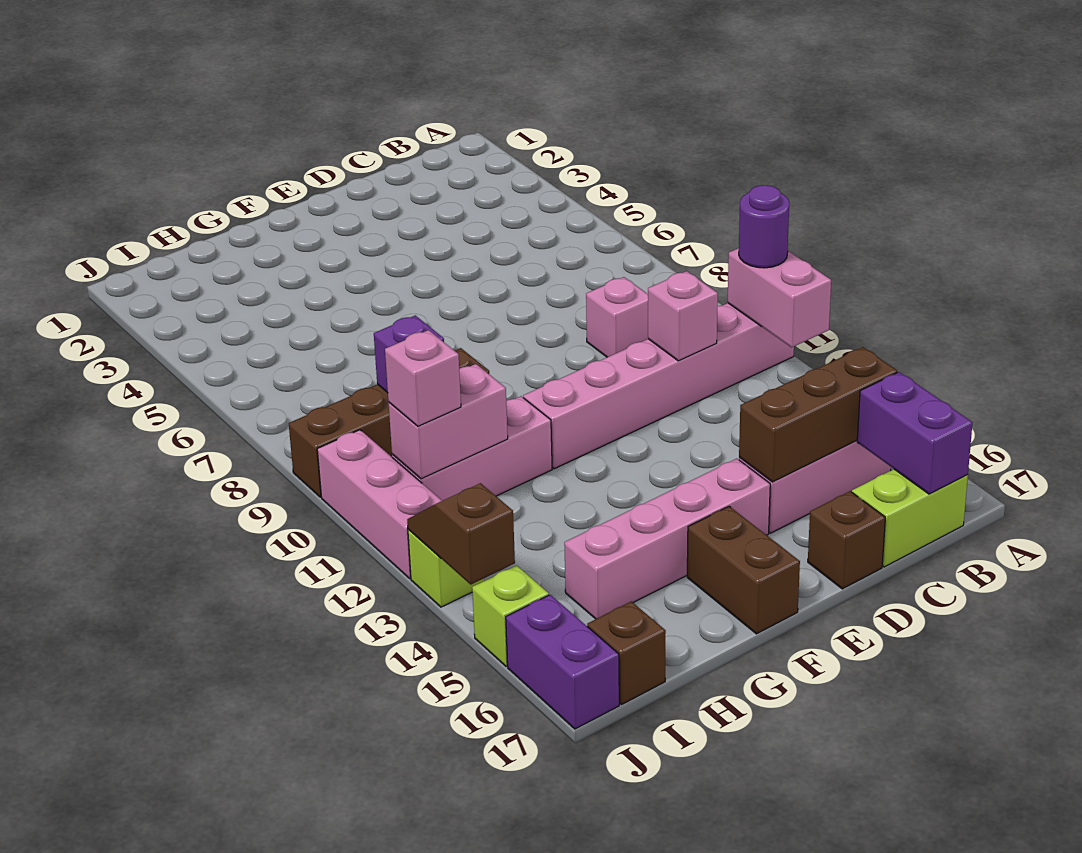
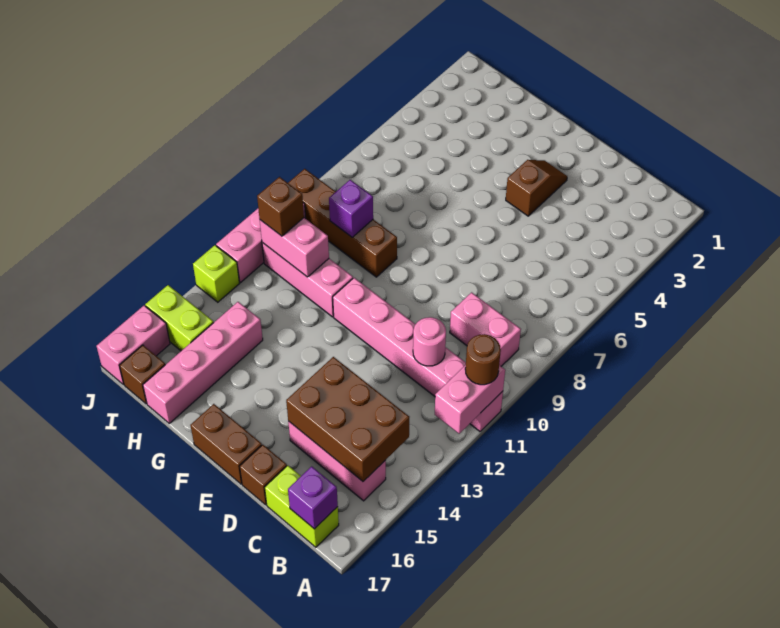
purple 1x1 round brick [739,185,789,268] -> brown 1x1 round brick [465,334,501,385]
brown 1x3 brick [739,347,897,482] -> brown 2x3 brick [286,357,409,481]
purple 1x2 brick [857,372,973,494] -> purple 1x1 brick [288,466,338,529]
pink 1x1 brick [586,277,648,357] -> pink 1x2 brick [450,292,521,366]
pink 1x1 brick [648,271,718,361] -> pink 1x1 round brick [413,317,446,366]
pink 1x4 brick [564,459,770,619] -> pink 1x4 brick turned to [143,302,263,423]
brown 1x2 brick [687,506,800,634] -> brown 1x2 brick turned to [190,404,262,484]
pink 1x1 brick [385,330,461,426] -> brown 1x1 brick [257,177,304,236]
brown 1x2 slope [407,483,515,584] -> brown 1x2 slope moved to [506,160,567,216]
lime 1x1 brick [472,565,549,667] -> lime 1x2 brick [145,285,213,351]
purple 1x2 brick [506,595,619,729] -> pink 1x2 brick [97,305,170,385]

